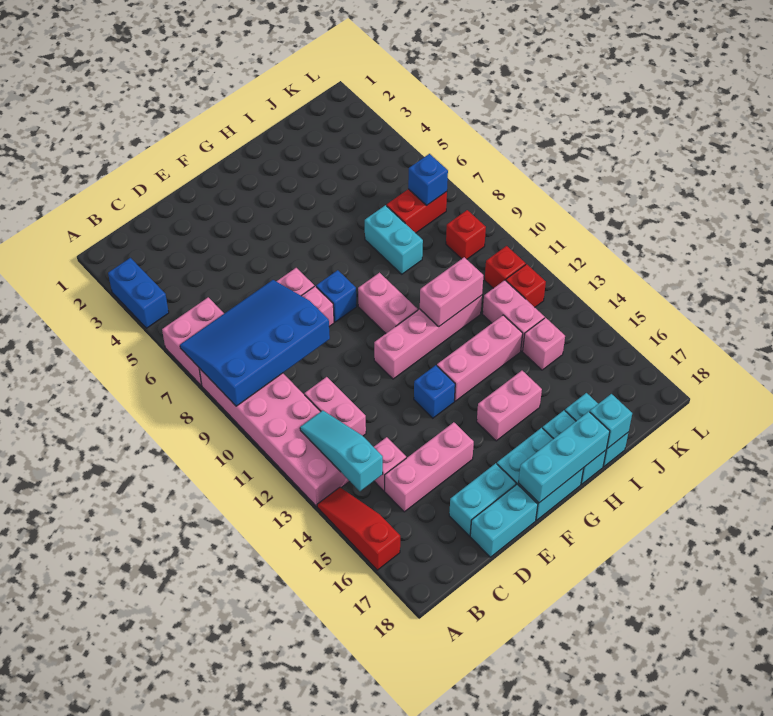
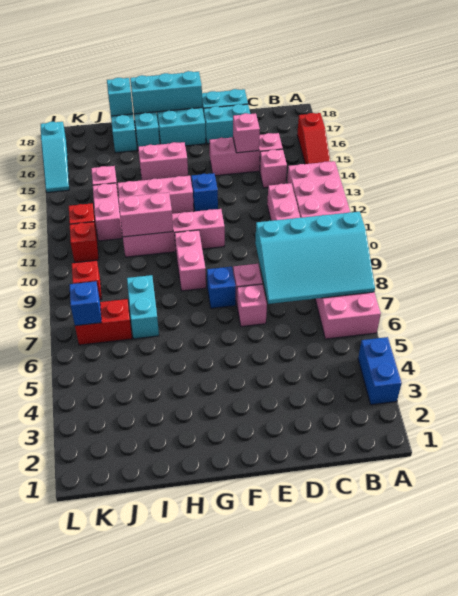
blue 3x4 slope [180,280,330,406] -> cyan 3x4 slope [255,212,375,304]
cyan 1x3 slope [300,410,383,491] -> cyan 1x3 slope moved to [41,122,69,192]
none -> pink 1x1 brick [233,113,260,153]

